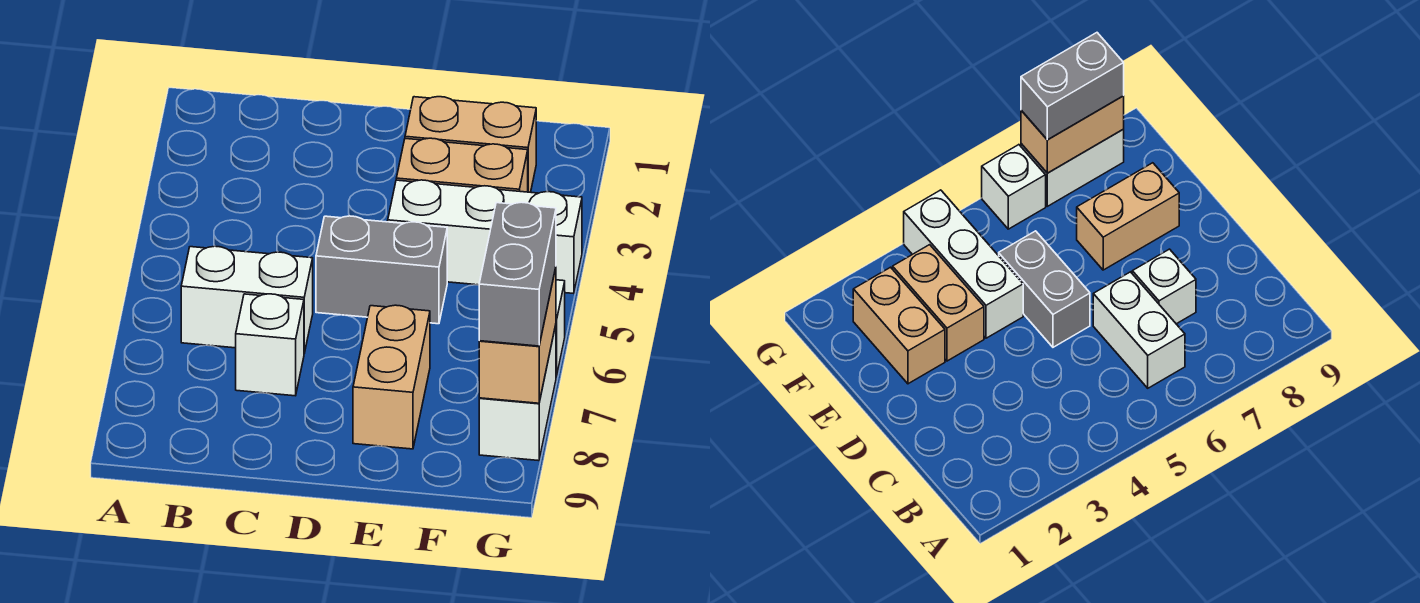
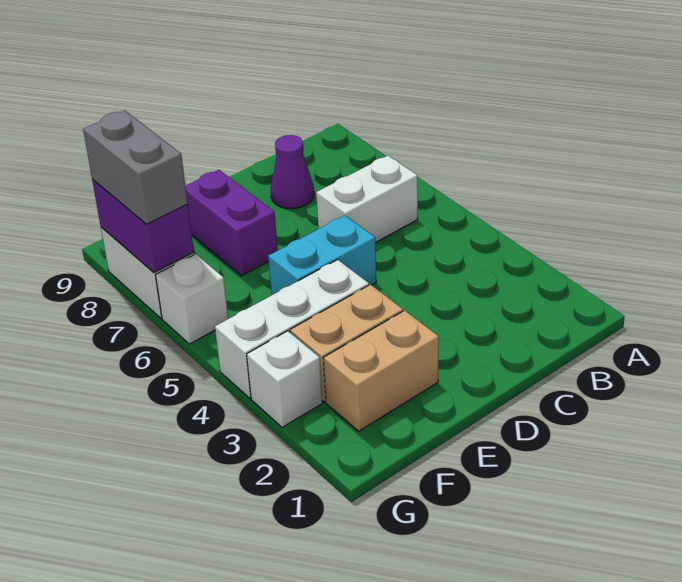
white 1x1 brick [236,294,304,396] -> white 1x1 brick moved to [247,331,322,427]
none -> purple 1x1 cone [271,135,314,209]
grey 1x2 brick [316,216,447,324] -> cyan 1x2 brick [268,215,376,295]
tan 1x2 brick [353,305,430,449] -> purple 1x2 brick [186,170,278,276]
tan 1x2 brick [479,268,556,403] -> purple 1x2 brick [92,179,194,273]

